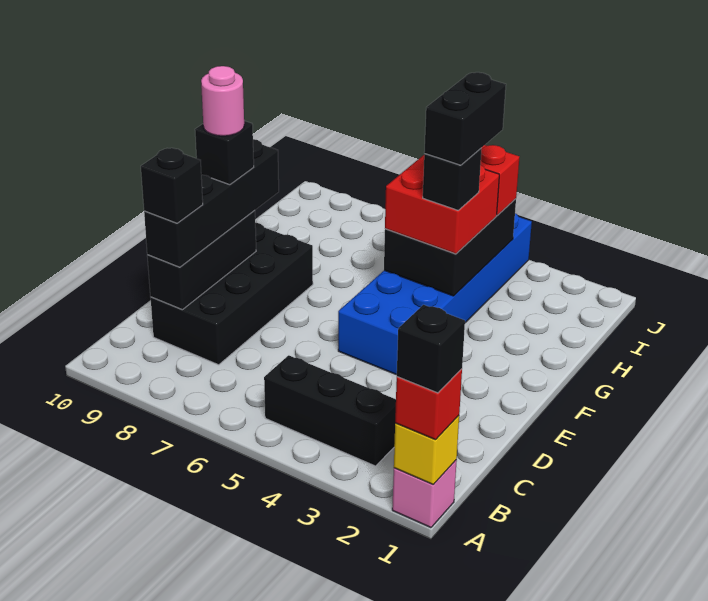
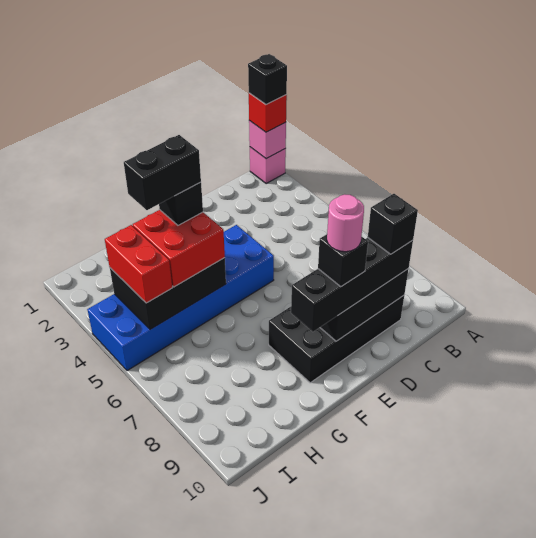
yellow 1x1 brick [394,416,459,485] -> pink 1x1 brick [249,121,286,159]
black 1x3 brick [264,355,396,466] -> none

